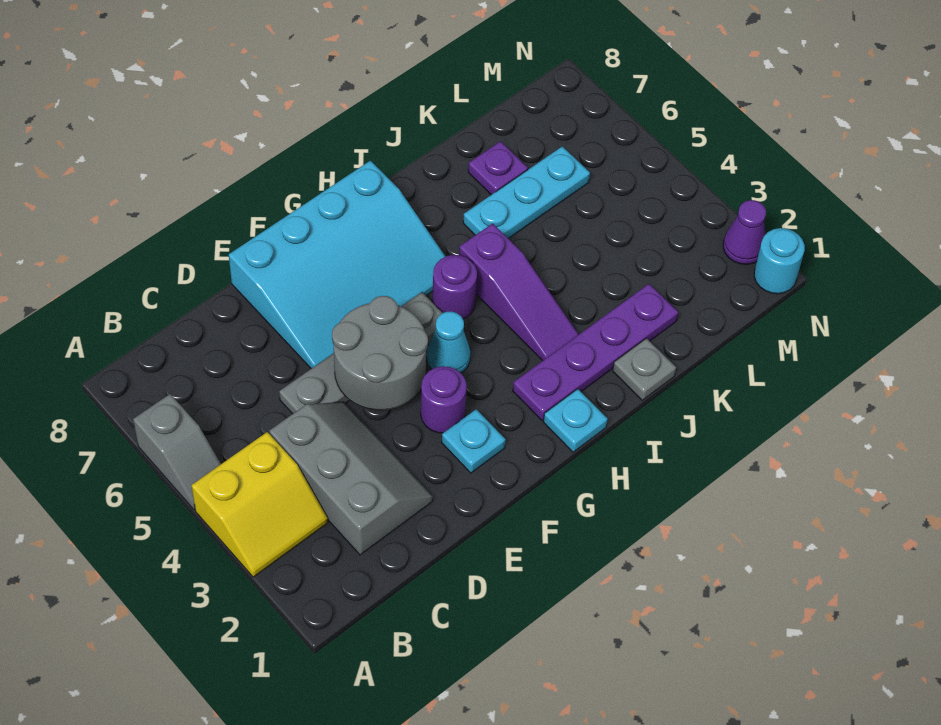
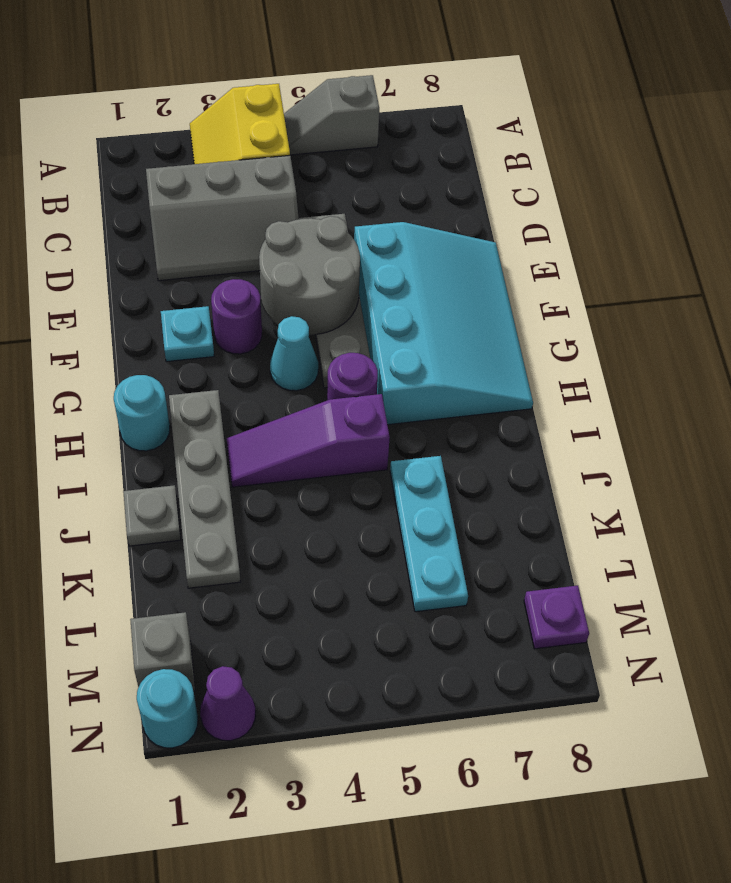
cyan 3x4 slope [229,161,446,369] -> cyan 3x4 slope turned to [354,222,533,425]
cyan 1x1 plate [543,389,608,452] -> cyan 1x1 round brick [114,375,170,451]
purple 1x4 plate [513,284,678,420] -> grey 1x4 plate [169,390,240,588]
purple 1x1 plate [468,141,528,195] -> purple 1x1 plate moved to [524,585,589,649]
none -> grey 1x1 brick [130,612,195,691]

